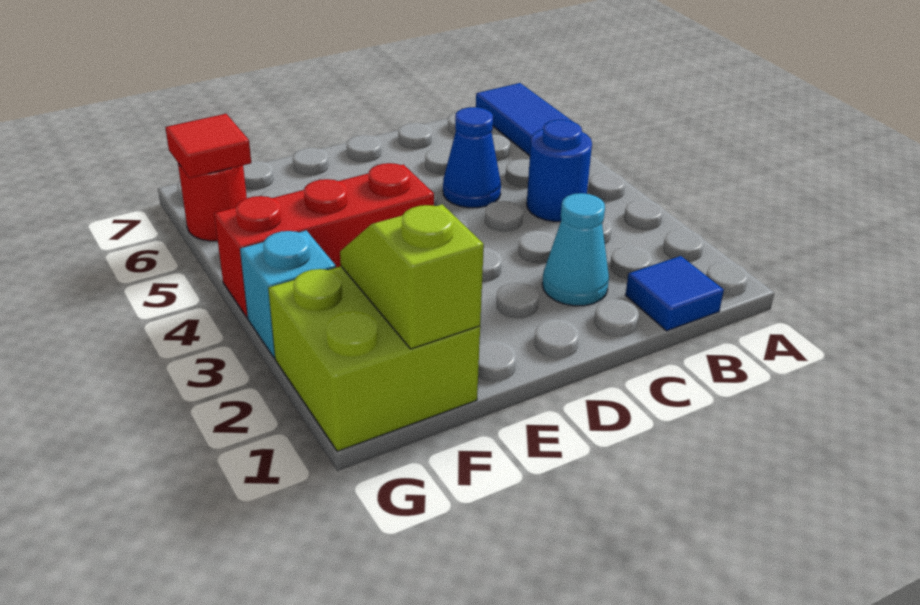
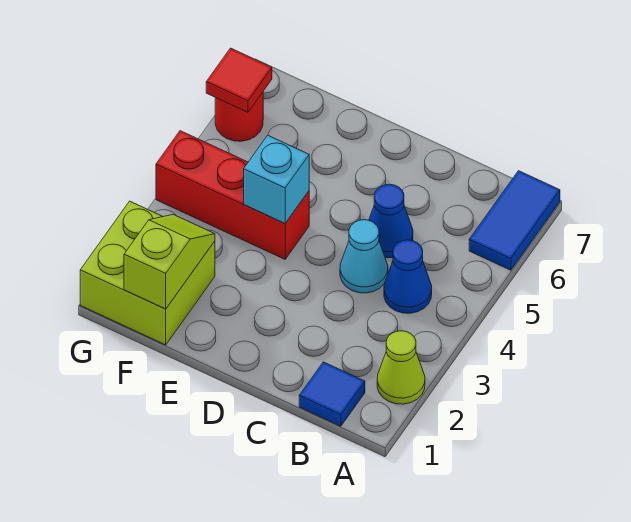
none -> lime 1x1 cone [377,331,425,404]
blue 1x1 round brick [527,120,592,222] -> blue 1x1 cone [384,240,432,313]
cyan 1x1 cone [542,193,609,306] -> cyan 1x1 cone moved to [340,220,388,293]
cyan 1x1 brick [240,230,336,358] -> cyan 1x1 brick moved to [244,135,309,224]

